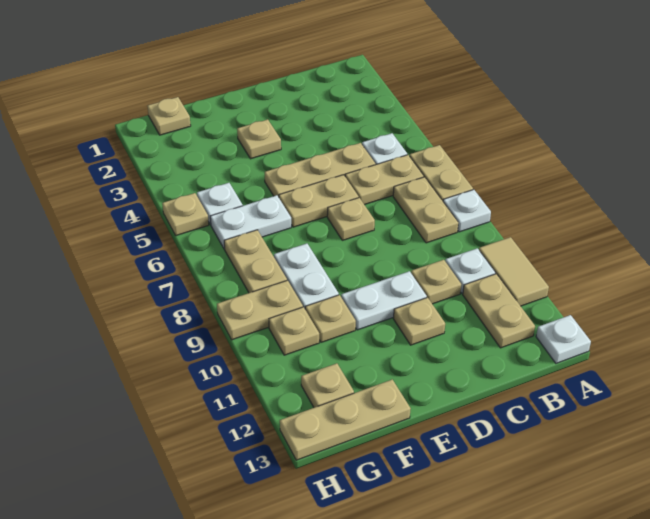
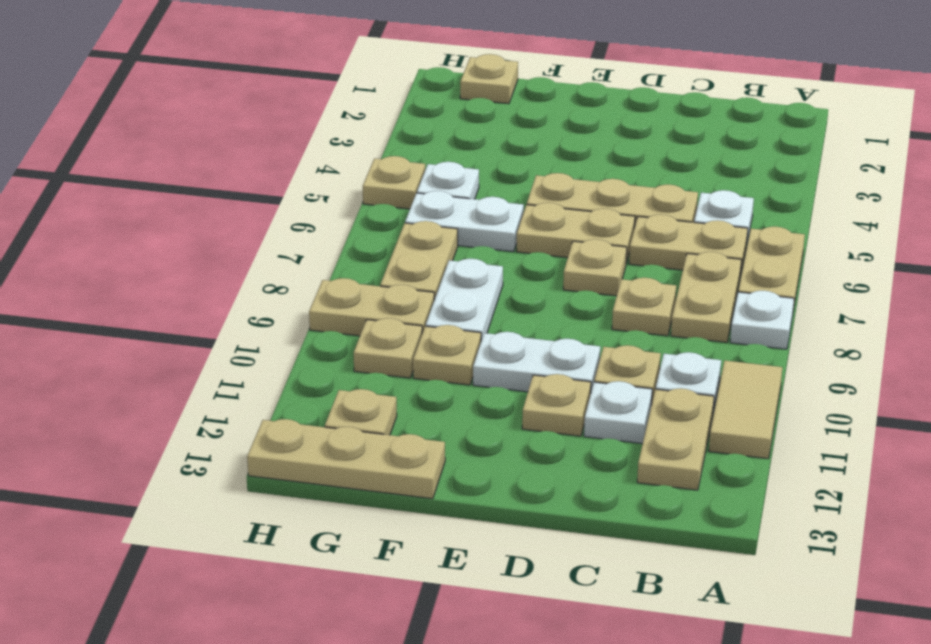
white 1x1 plate [536,315,591,363] -> white 1x1 plate moved to [584,381,652,444]
tan 1x1 plate [237,119,281,159] -> tan 1x1 plate moved to [612,278,676,336]

